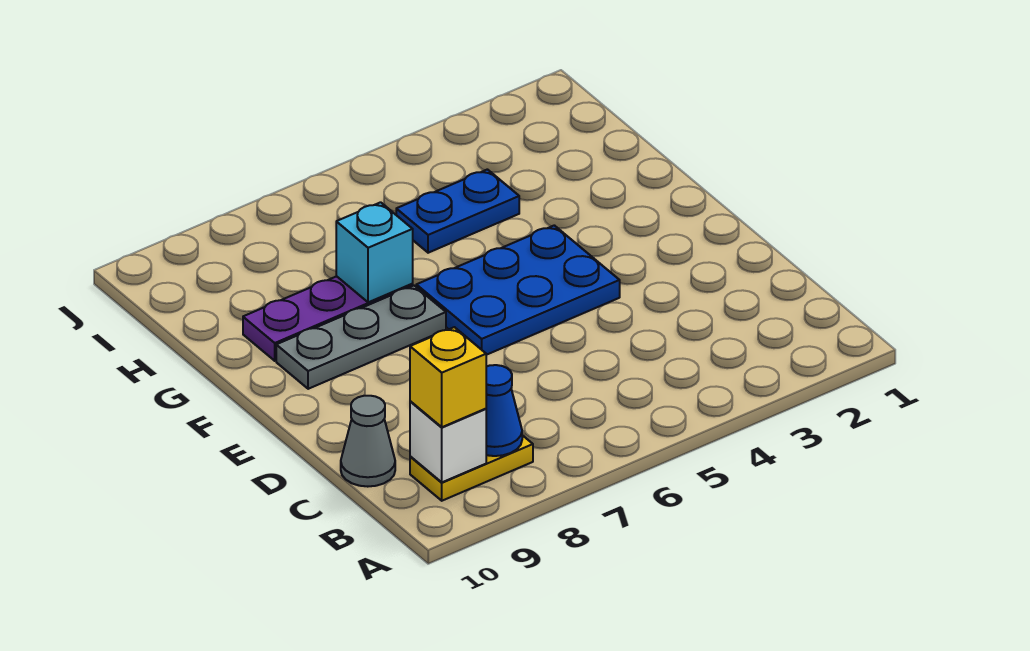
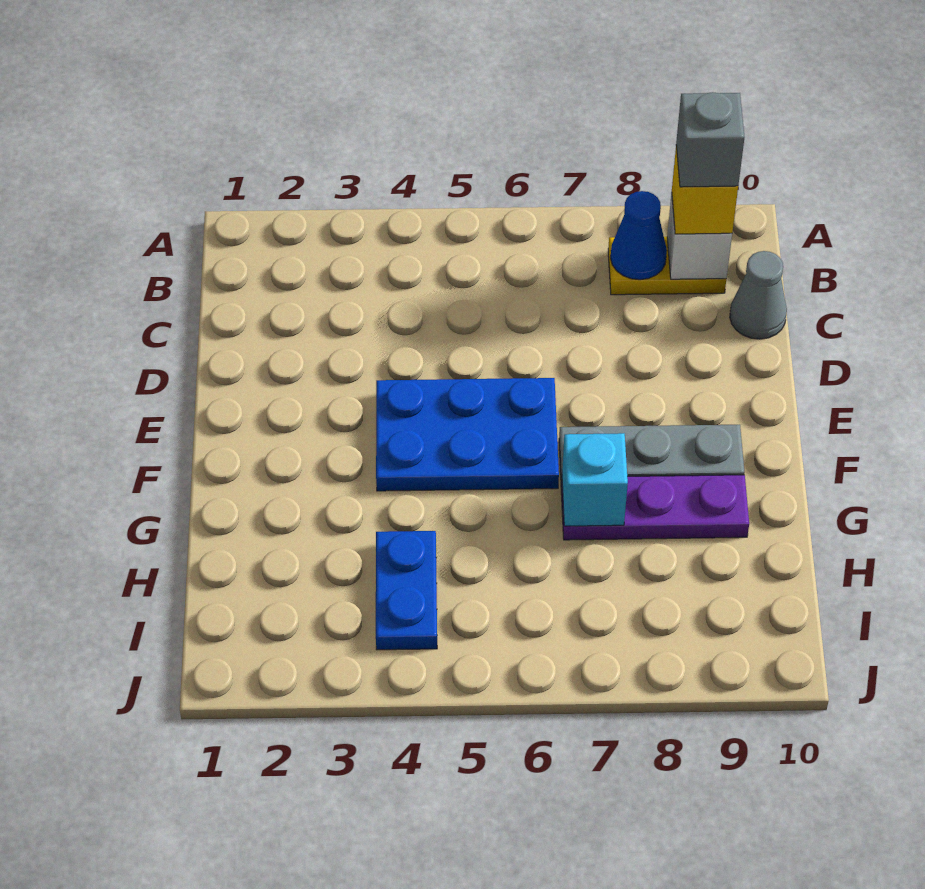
none -> grey 1x1 brick [676,92,744,187]
blue 1x2 plate [396,169,519,253] -> blue 1x2 plate turned to [376,531,437,650]

